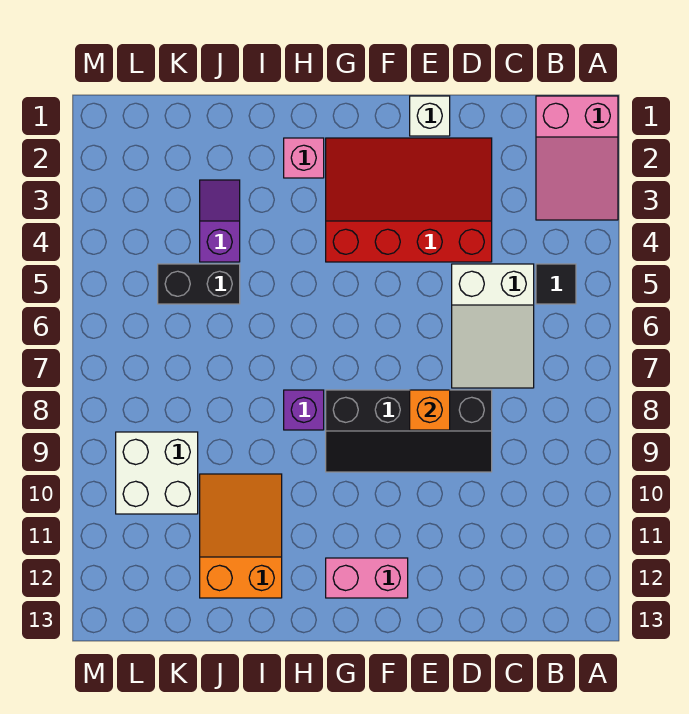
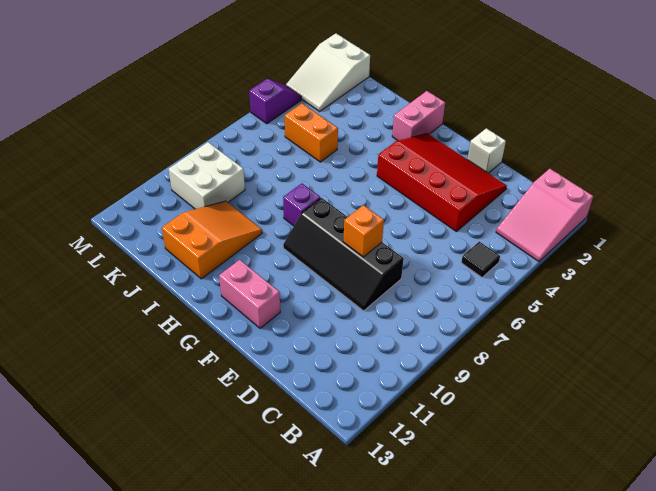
white 2x3 slope [452,264,534,388] -> white 2x3 slope moved to [286,34,370,111]
pink 1x1 brick [284,138,324,178] -> pink 1x2 brick [392,91,445,141]
purple 1x2 slope [200,180,240,262] -> purple 1x2 slope moved to [249,79,301,124]
black 1x2 brick [158,264,240,304] -> orange 1x2 brick [285,103,338,162]

